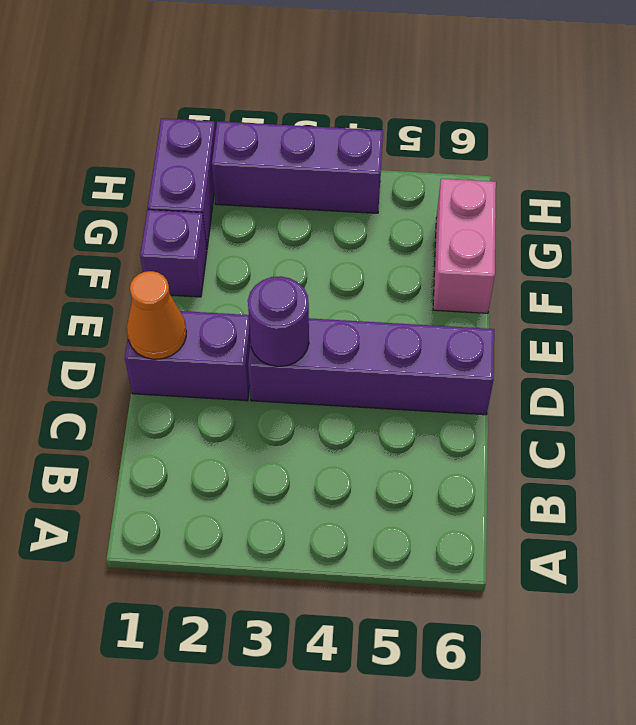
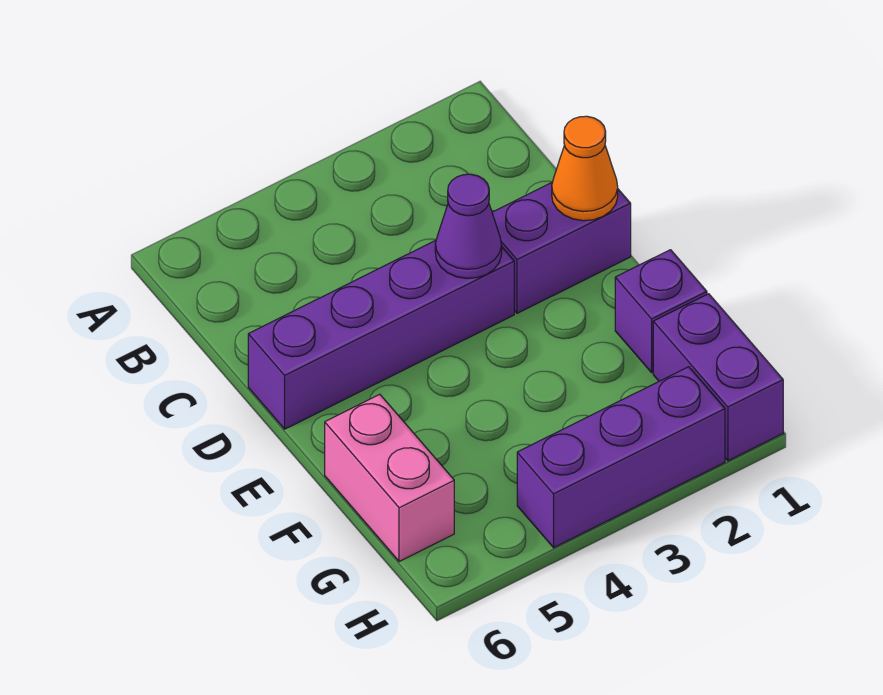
purple 1x1 round brick [248,276,309,367] -> purple 1x1 cone [435,174,502,278]

